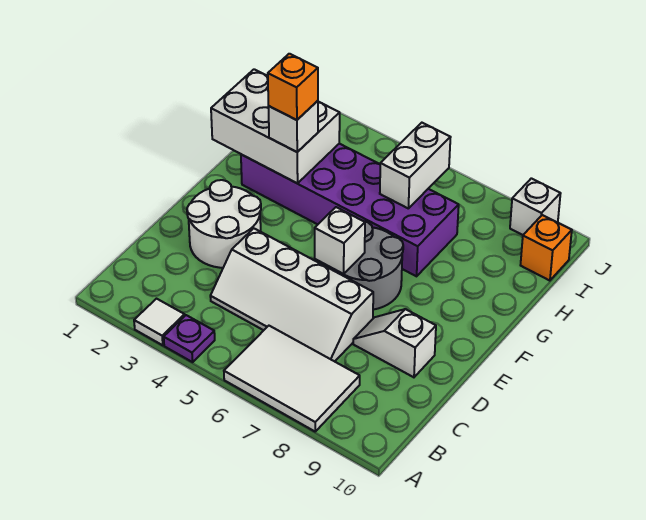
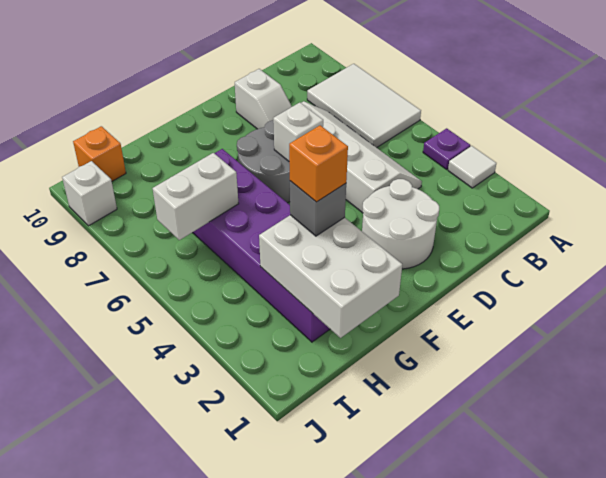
white 1x1 brick [268,101,318,152] -> grey 1x1 brick [290,181,346,236]

